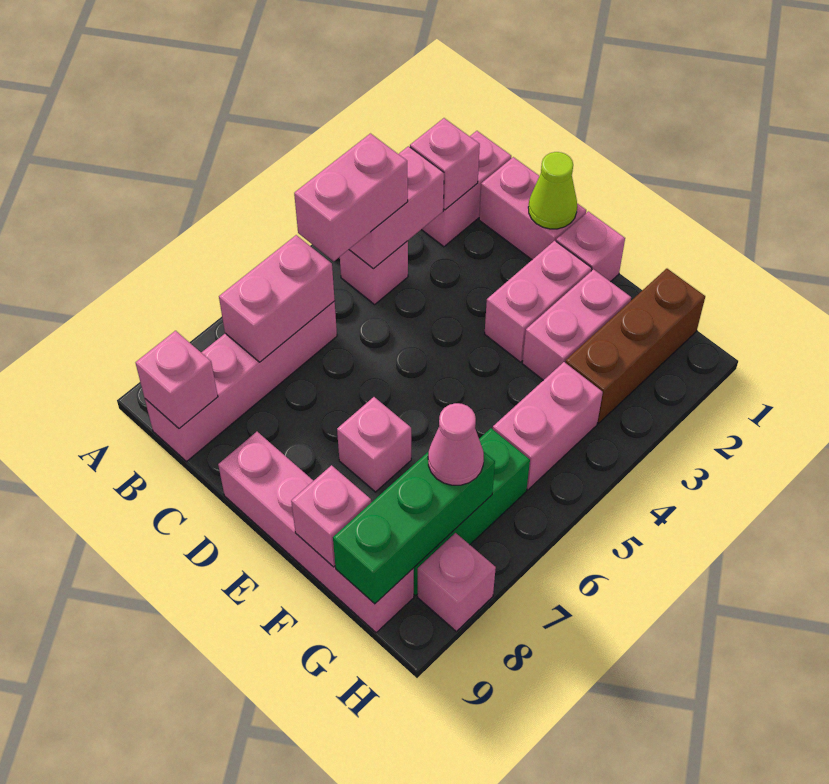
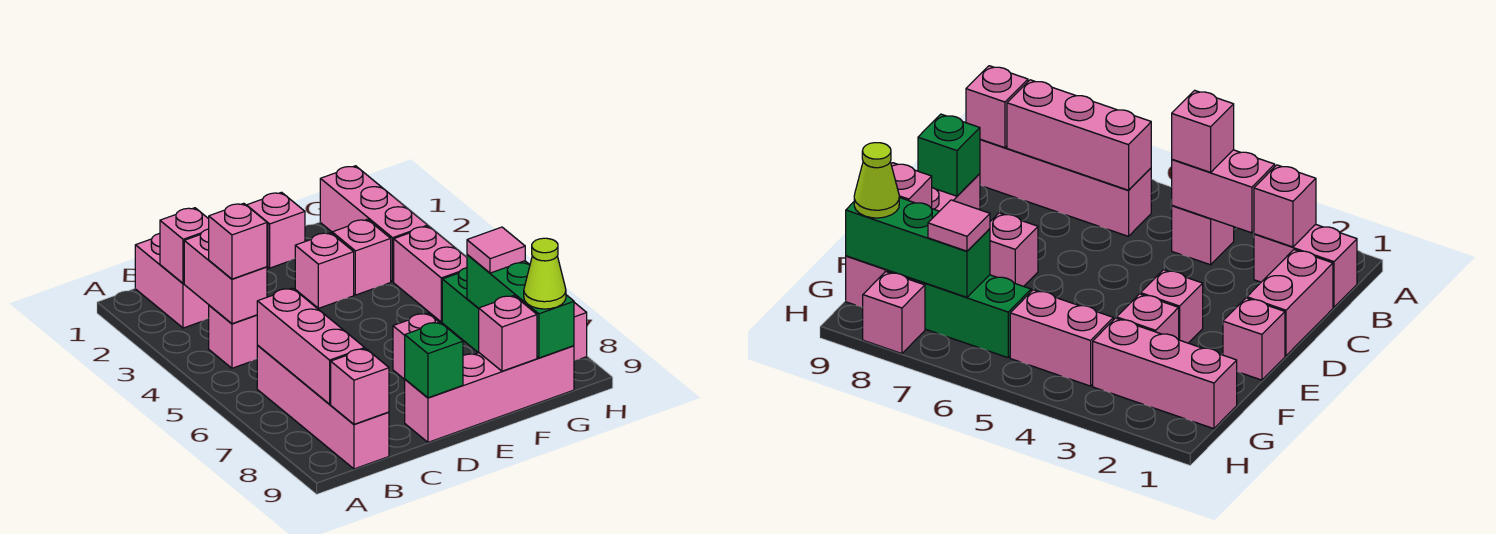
pink 1x2 brick [294,134,408,261] -> pink 1x1 brick [209,203,267,279]
pink 1x2 brick [219,235,335,362] -> pink 1x3 brick [257,288,365,404]
lime 1x1 cone [528,152,577,229] -> lime 1x1 cone moved to [524,238,566,309]
none -> green 1x1 brick [405,322,463,398]
pink 1x2 brick [485,241,592,362] -> pink 1x1 brick [295,233,354,308]
pink 1x2 brick [522,269,631,380] -> pink 1x1 brick [332,219,391,295]
brown 1x3 brick [565,269,705,423] -> pink 1x3 brick [320,166,428,282]
pink 1x1 cone [428,403,484,485] -> pink 1x1 tile [467,227,525,273]

